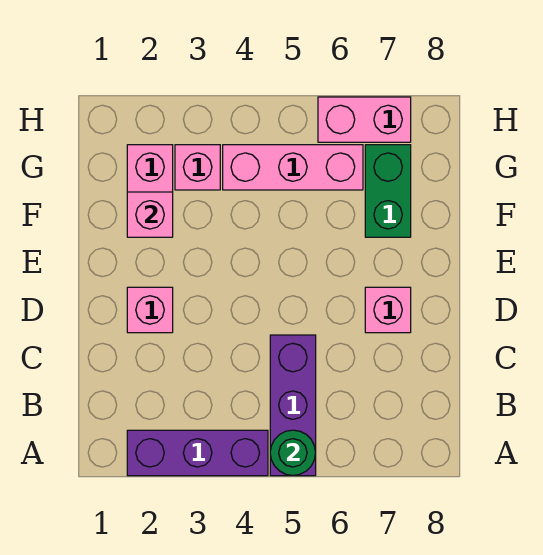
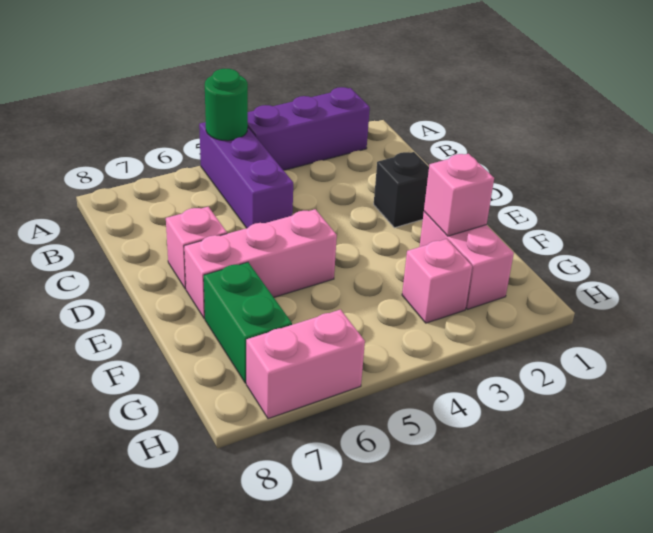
pink 1x1 brick [127,287,173,333] -> black 1x1 brick [374,152,429,228]
pink 1x3 brick [223,145,363,190] -> pink 1x3 brick moved to [184,209,337,319]

